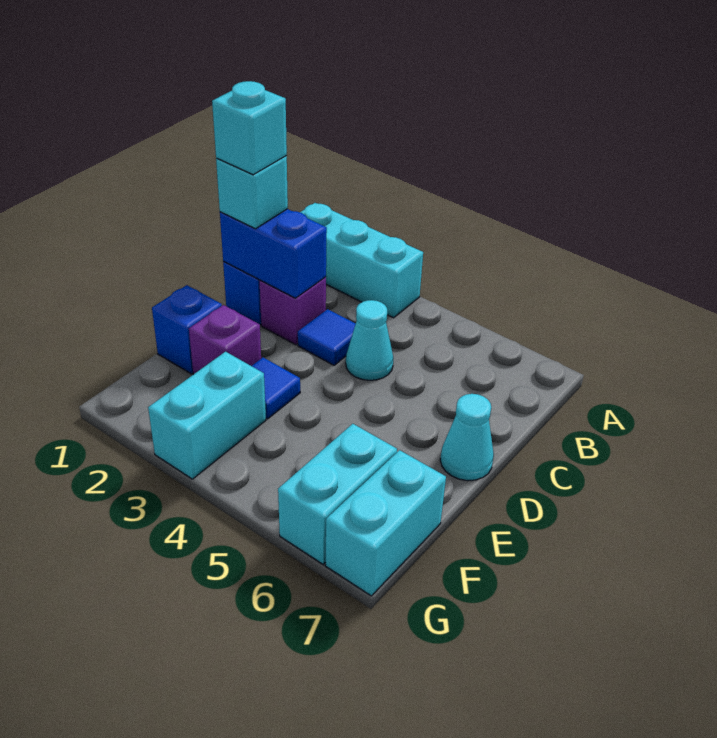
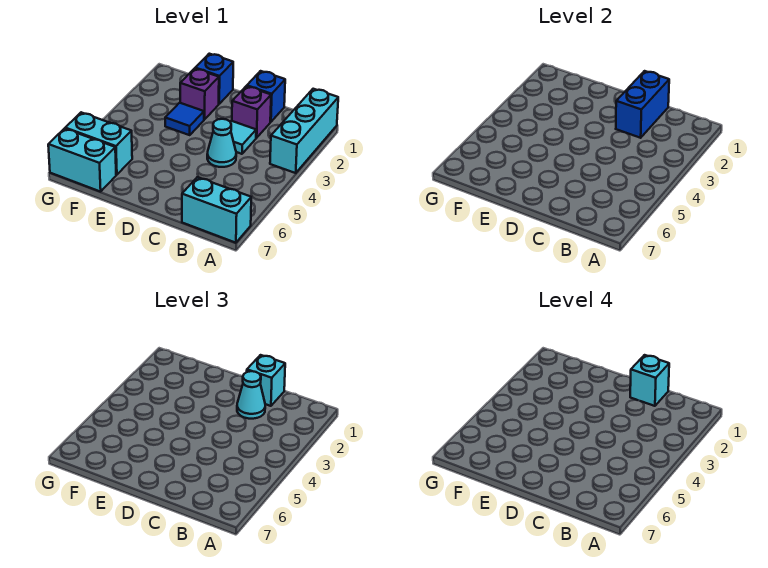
blue 1x1 tile [298,309,356,365] -> cyan 1x1 tile [231,121,256,154]
cyan 1x1 cone [440,394,494,481] -> cyan 1x1 cone moved to [237,371,265,419]
cyan 1x2 brick [148,352,266,479] -> cyan 1x2 brick moved to [182,177,251,243]

